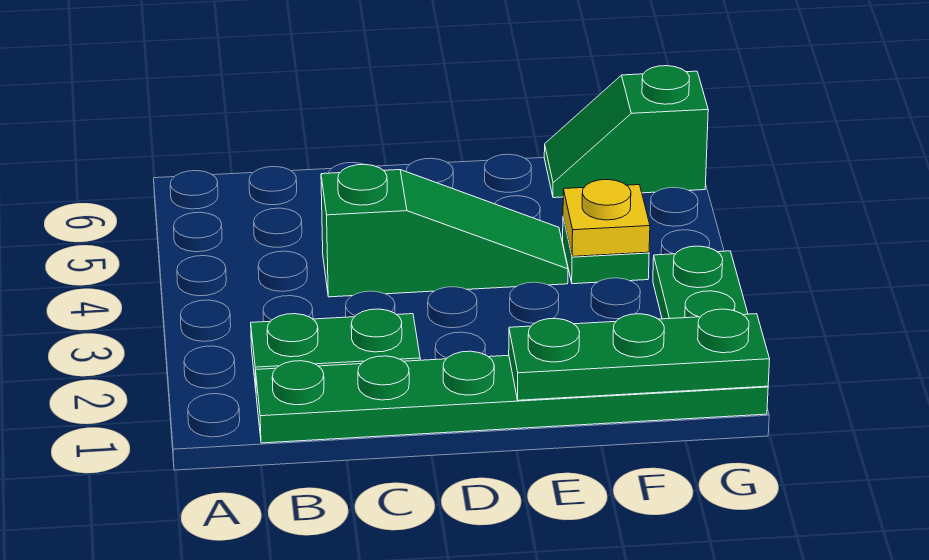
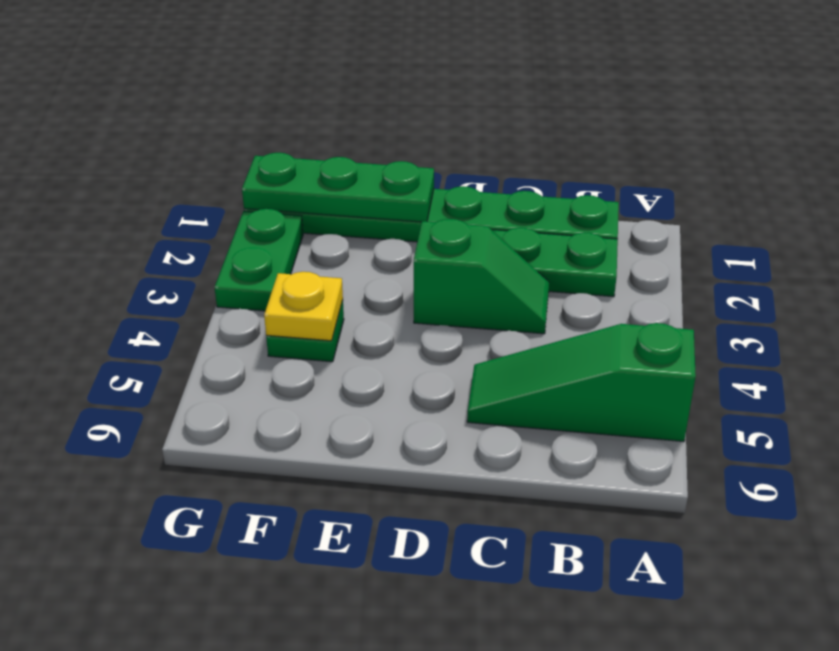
green 1x3 slope [321,164,568,297] -> green 1x3 slope moved to [467,323,696,442]
green 1x2 slope [544,66,708,198] -> green 1x2 slope moved to [414,219,549,334]

